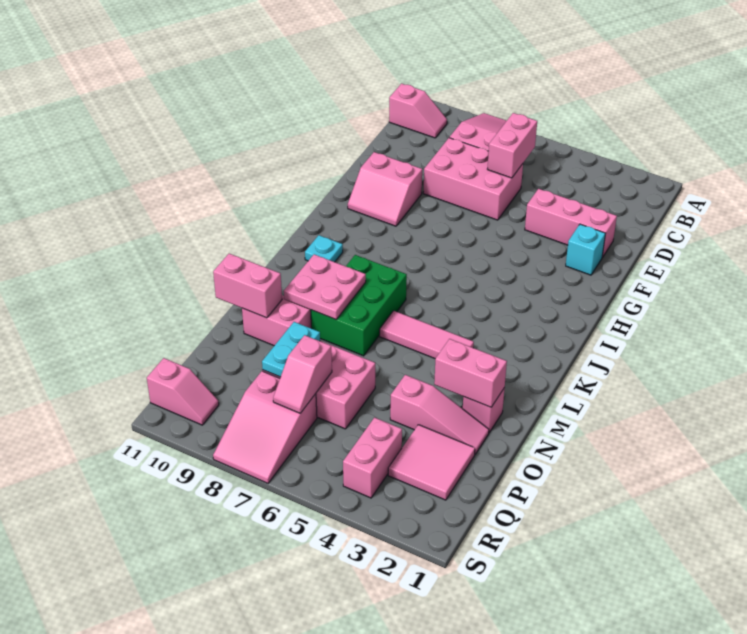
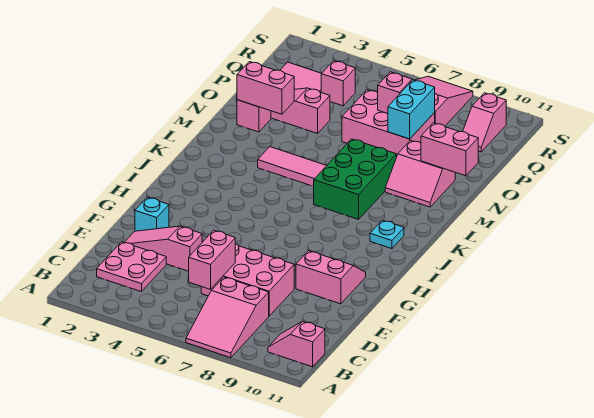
pink 1x3 brick [525,189,617,257] -> pink 1x3 slope [124,226,202,271]
pink 2x2 plate [284,254,366,319] -> pink 2x2 plate moved to [97,242,166,292]
cyan 1x2 plate [262,322,320,377] -> cyan 1x2 brick [388,80,435,139]
pink 1x2 brick [343,418,402,498] -> pink 1x1 brick [321,61,355,106]
pink 1x2 slope [147,358,219,425] -> pink 1x2 slope turned to [463,93,506,152]

